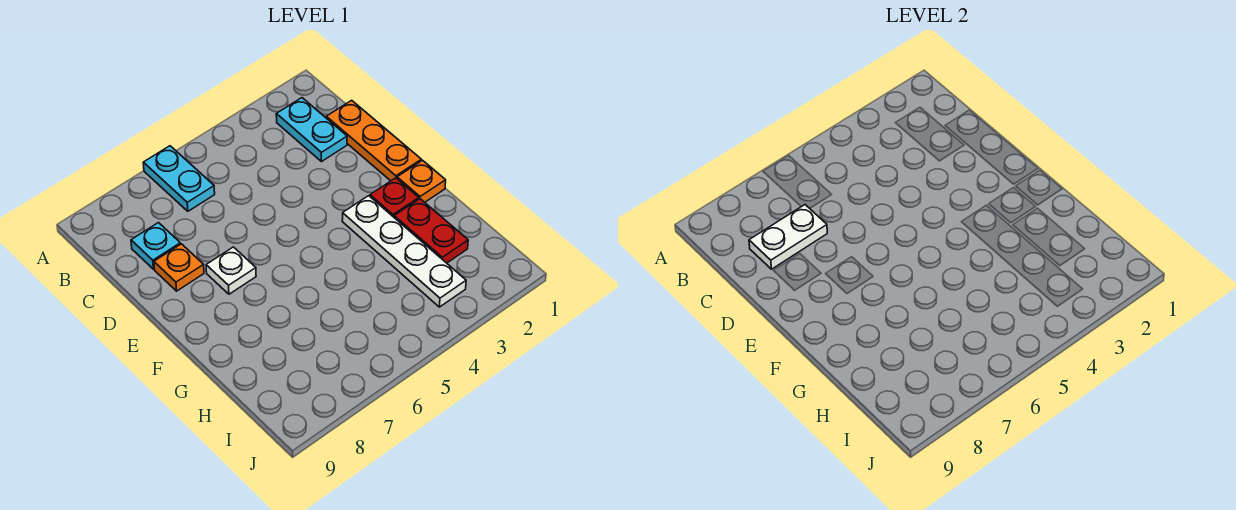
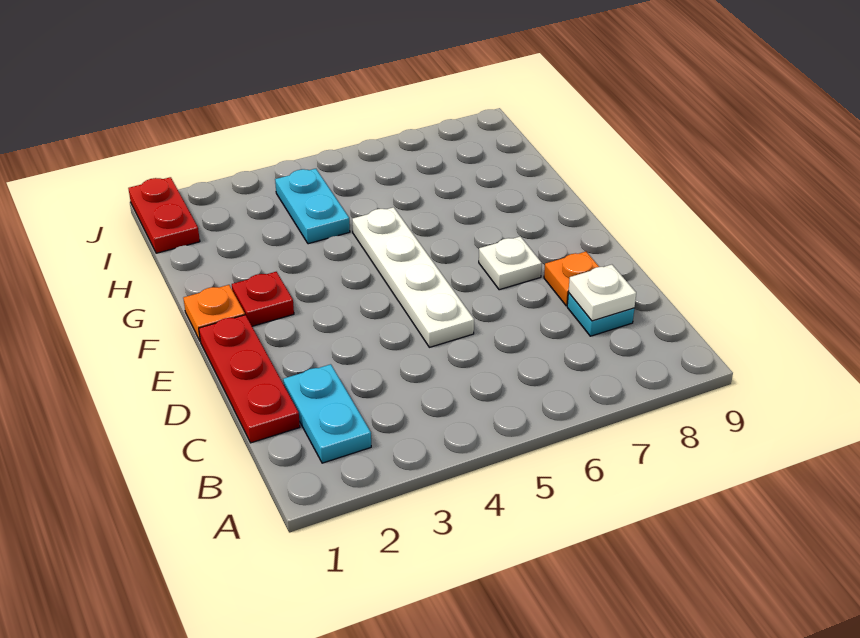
cyan 1x2 plate [143,146,215,211] -> cyan 1x2 plate moved to [275,169,350,244]
orange 1x3 plate [326,100,421,181] -> red 1x3 plate [199,315,300,443]
white 1x2 plate [749,205,827,269] -> white 1x1 plate [568,265,636,321]
white 1x4 plate [342,196,466,307] -> white 1x4 plate moved to [352,207,474,347]
red 1x2 plate [394,199,468,263] -> red 1x2 plate moved to [128,177,200,253]

